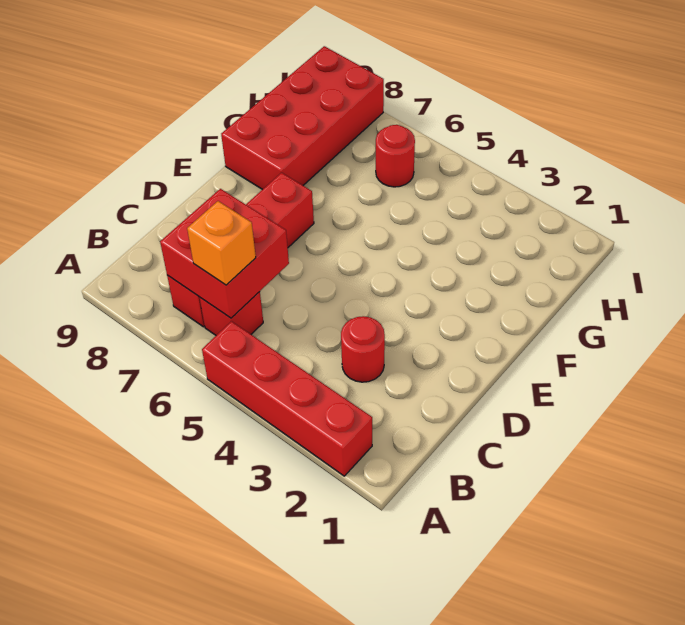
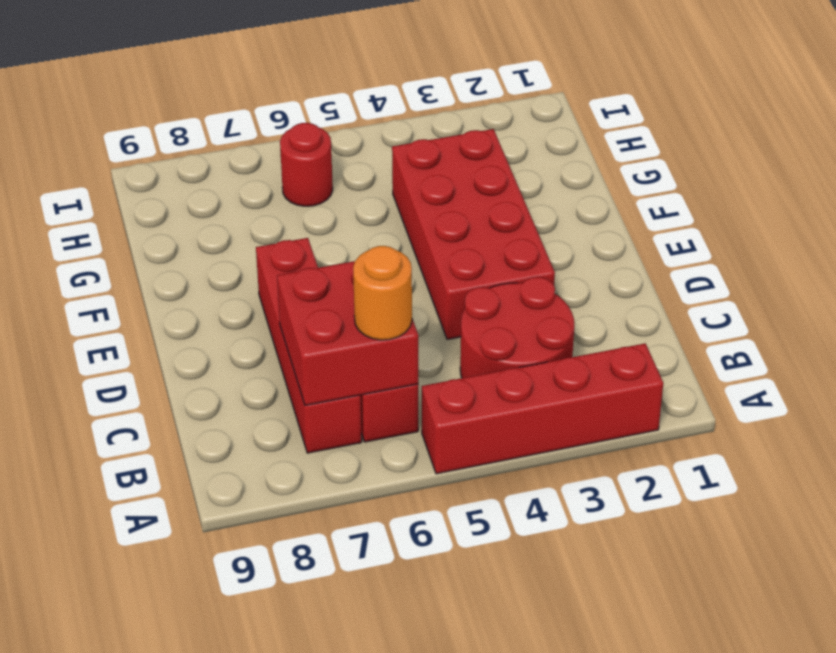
orange 1x1 brick [187,201,256,285] -> orange 1x1 round brick [353,246,412,340]
red 1x1 round brick [341,316,385,382] -> red 2x2 round brick [460,277,574,378]
red 2x4 brick [221,46,384,190] -> red 2x4 brick moved to [392,129,555,339]

